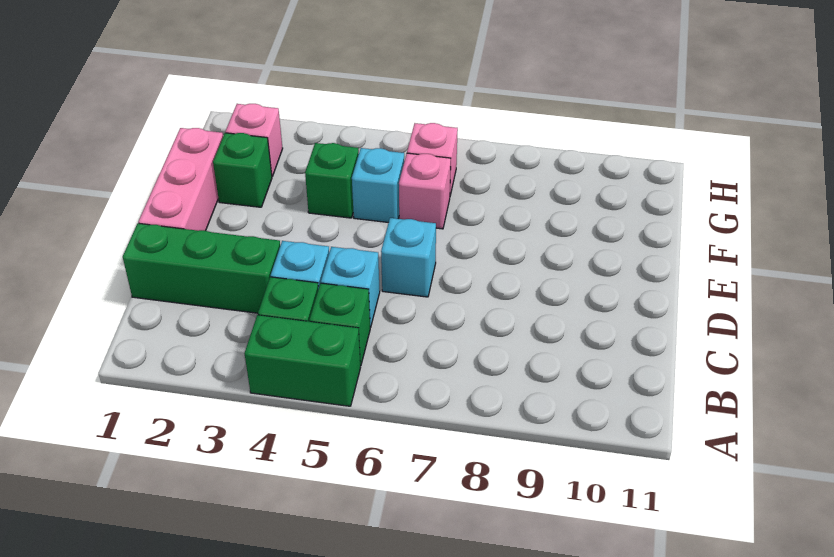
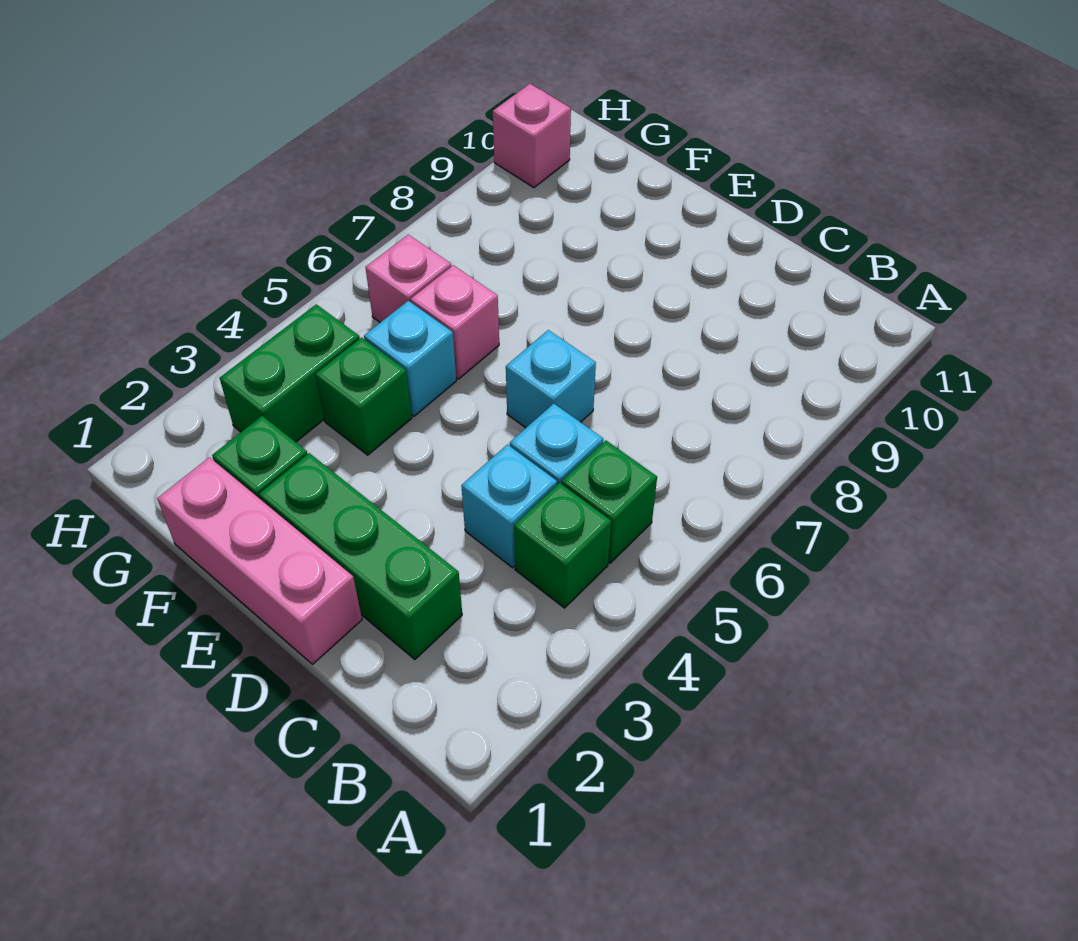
green 1x2 brick [244,315,360,406] -> green 1x2 brick moved to [220,304,360,442]
green 1x3 brick [123,223,280,313] -> green 1x3 brick turned to [259,453,462,659]
pink 1x1 brick [225,104,283,176] -> pink 1x1 brick moved to [493,84,571,188]

